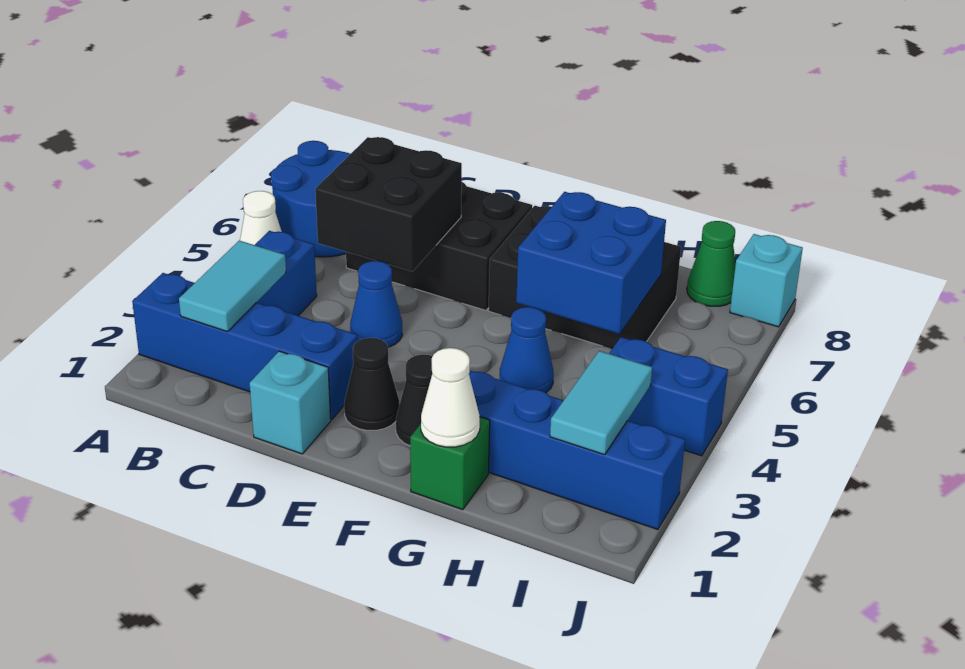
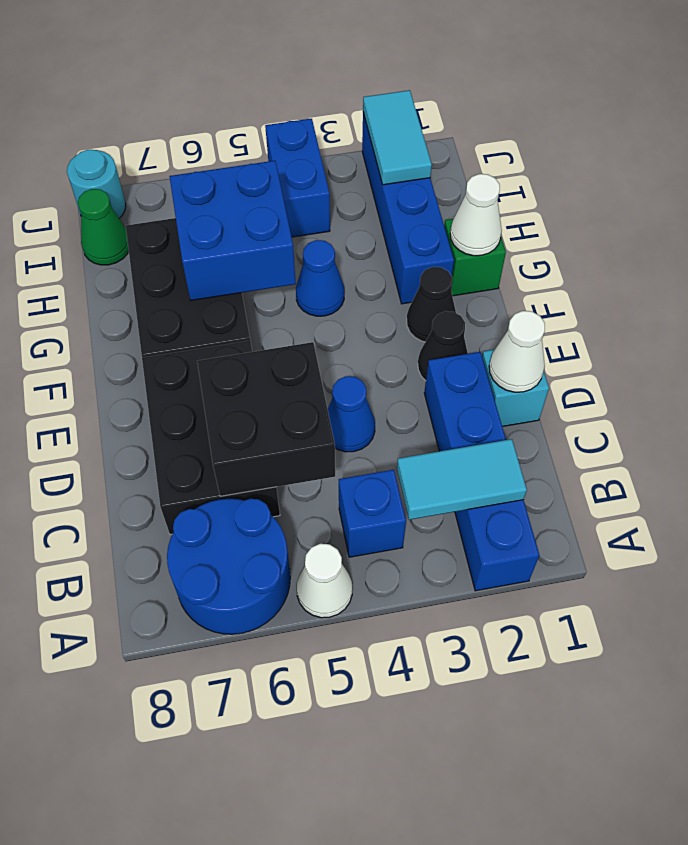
none -> white 1x1 cone [489,311,545,392]
cyan 1x2 tile [550,351,652,455] -> cyan 1x2 tile turned to [363,90,432,185]
cyan 1x1 brick [730,234,803,327] -> cyan 1x1 round brick [67,150,126,218]

